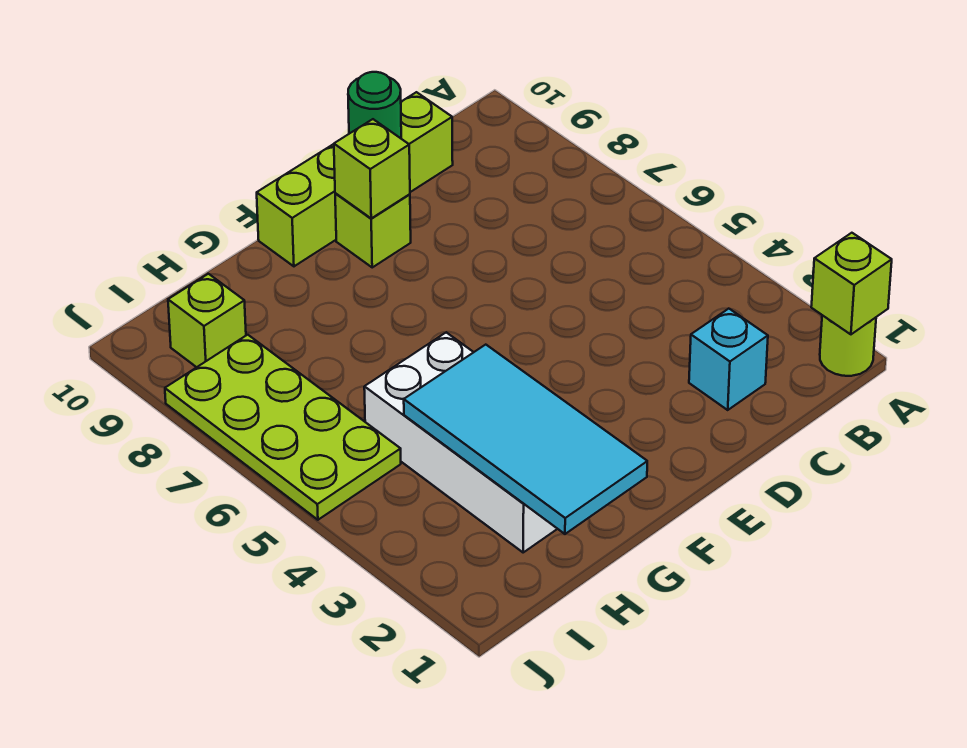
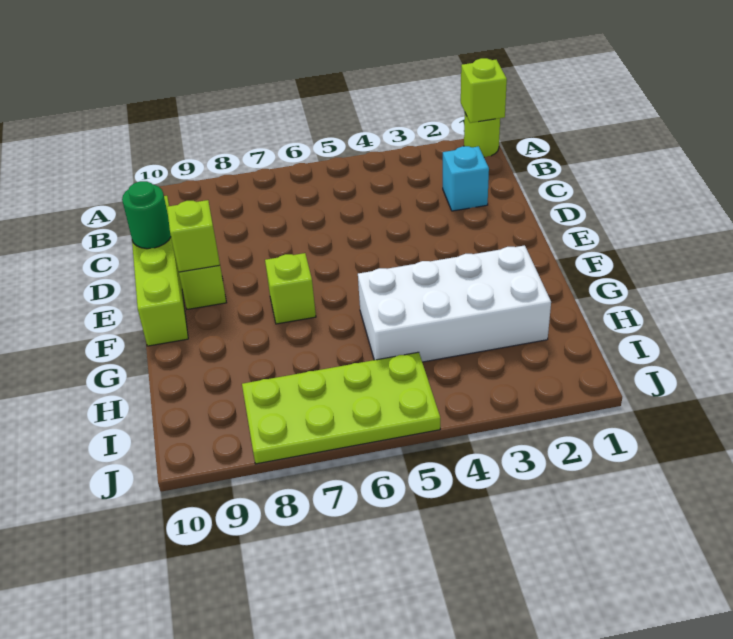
cyan 2x4 tile [404,345,647,534] -> none
lime 1x1 brick [168,274,246,367] -> lime 1x1 brick moved to [265,253,316,324]

